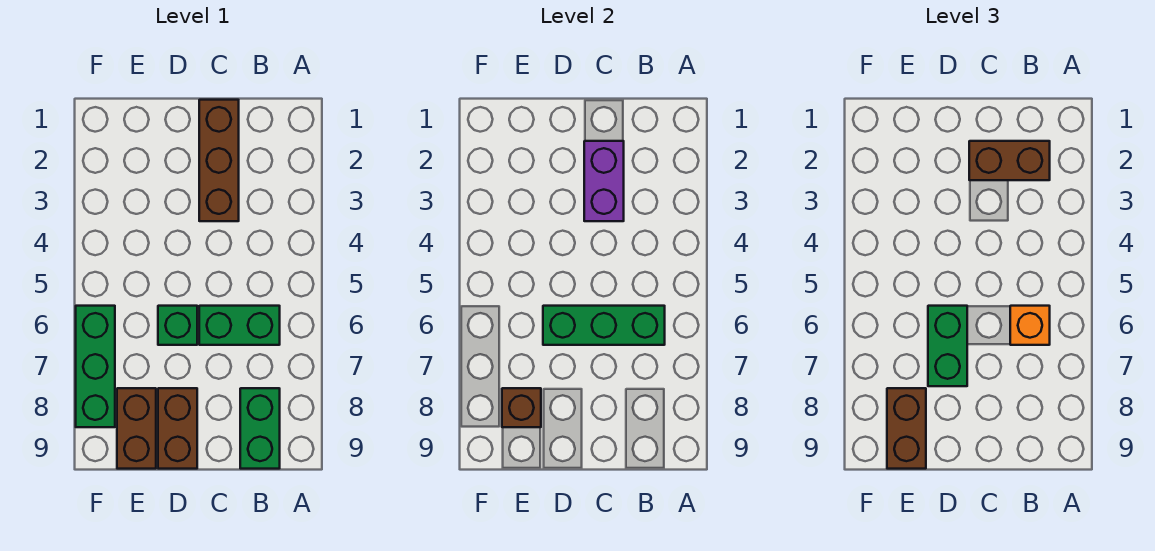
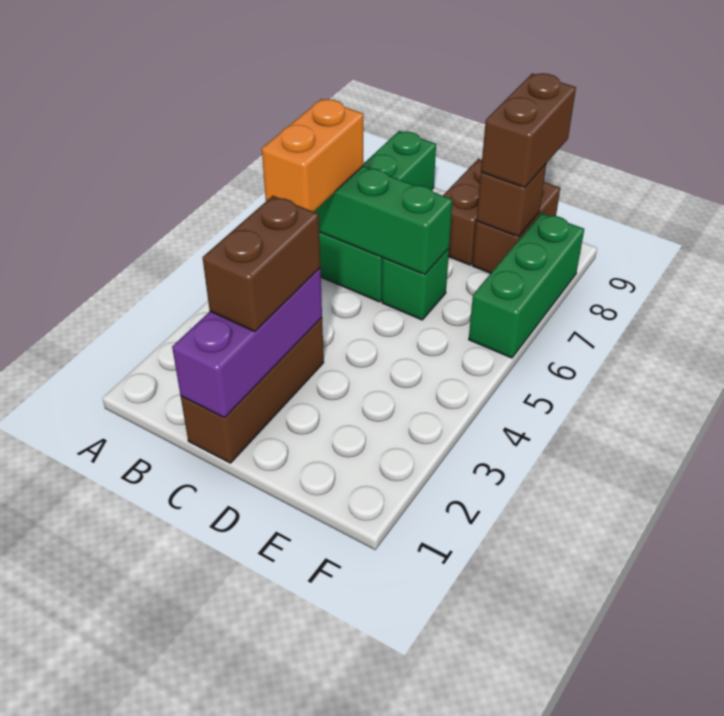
brown 1x2 brick [969,141,1050,180] -> brown 1x2 brick turned to [203,196,320,332]
orange 1x1 brick [1010,306,1050,345] -> orange 1x2 brick [262,99,363,212]
purple 1x2 brick [584,141,624,221] -> purple 1x3 brick [172,268,322,418]
green 1x2 brick [928,306,967,386] -> none

